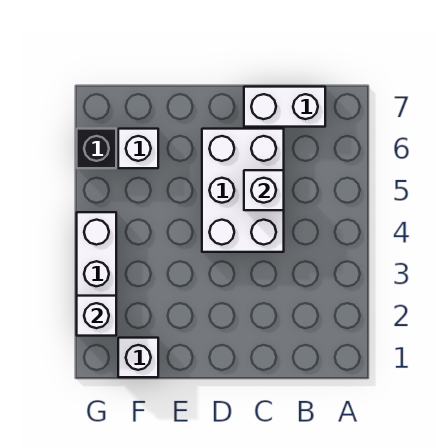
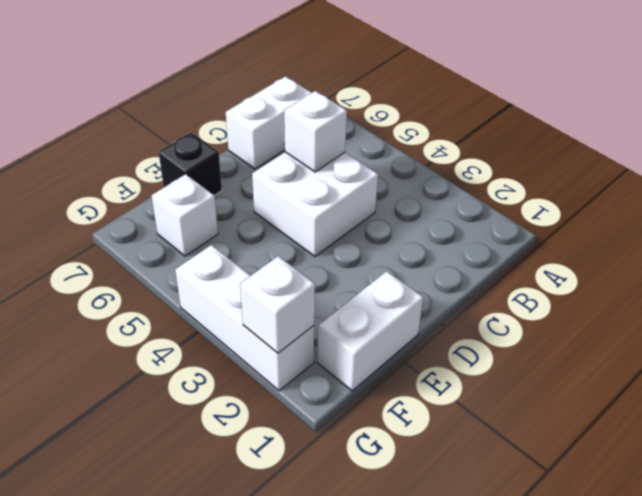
white 2x3 brick [202,129,284,252] -> white 2x2 brick [252,152,378,256]
white 1x1 brick [118,338,158,377] -> white 1x2 brick [317,271,423,391]
black 1x1 brick [77,129,116,168] -> black 1x1 brick moved to [159,133,222,195]

